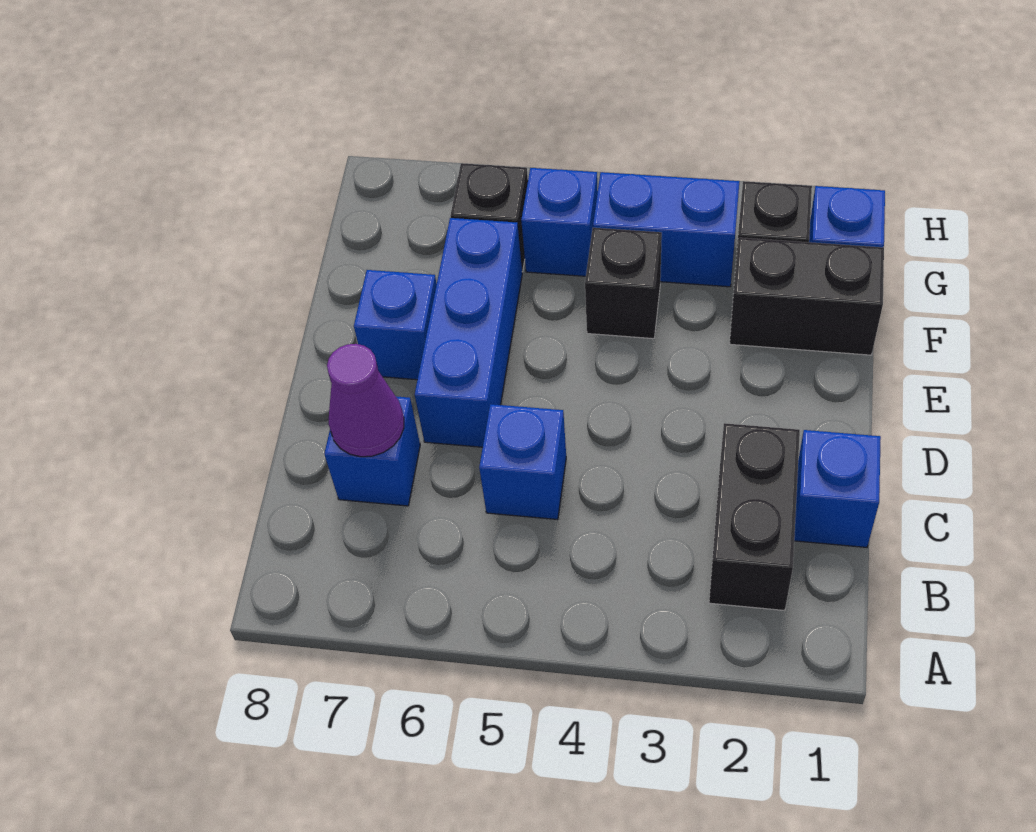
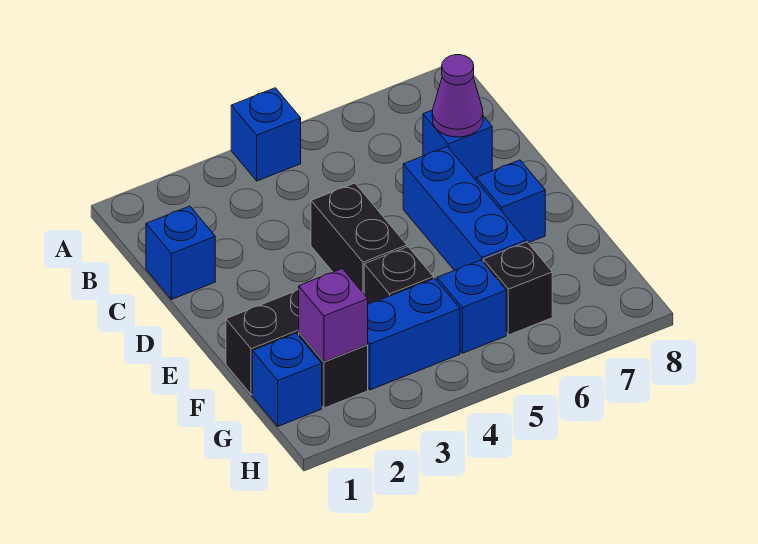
black 1x2 brick [709,423,800,611] -> black 1x2 brick moved to [311,183,407,293]
blue 1x1 brick [479,404,566,520] -> blue 1x1 brick moved to [231,88,301,181]
none -> purple 1x1 brick [299,269,368,362]

